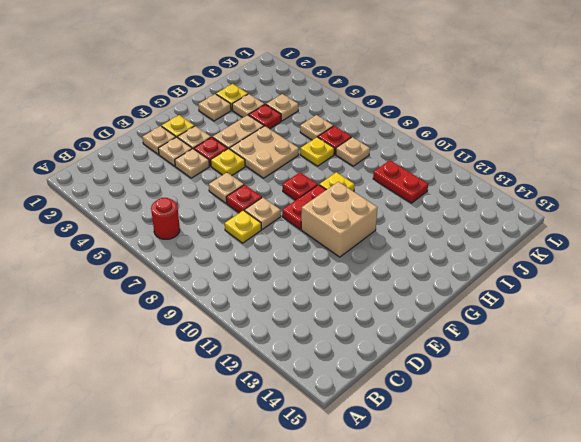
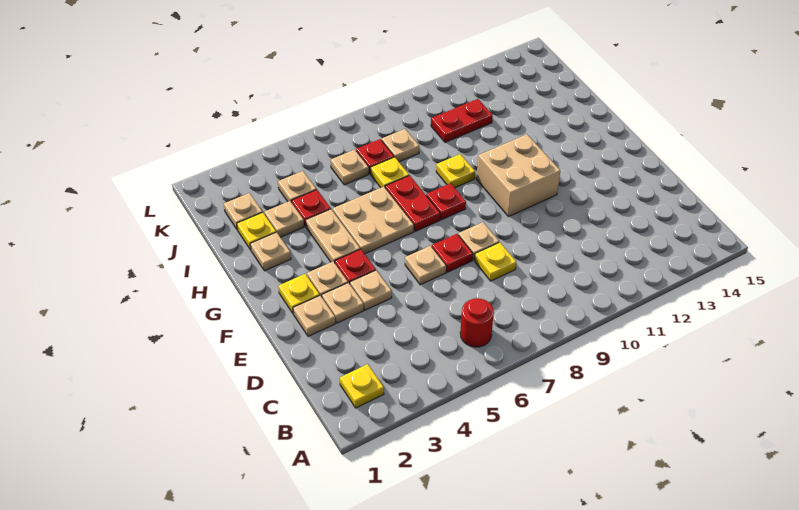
yellow 1x1 plate [211,148,245,175] -> yellow 1x1 plate moved to [340,364,384,408]
red 1x2 plate [282,185,326,229] -> red 1x2 plate moved to [385,176,440,231]
none -> tan 1x1 plate [224,193,262,230]

